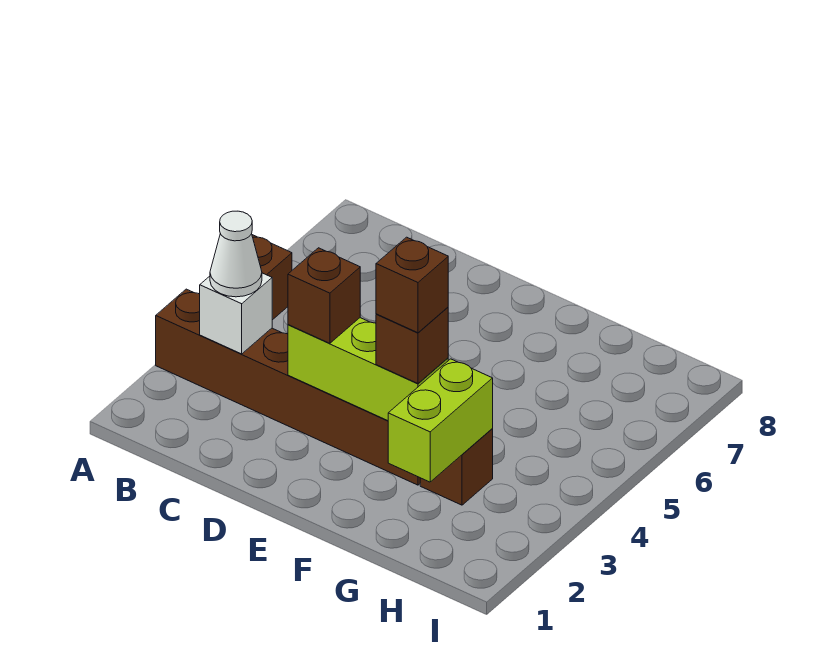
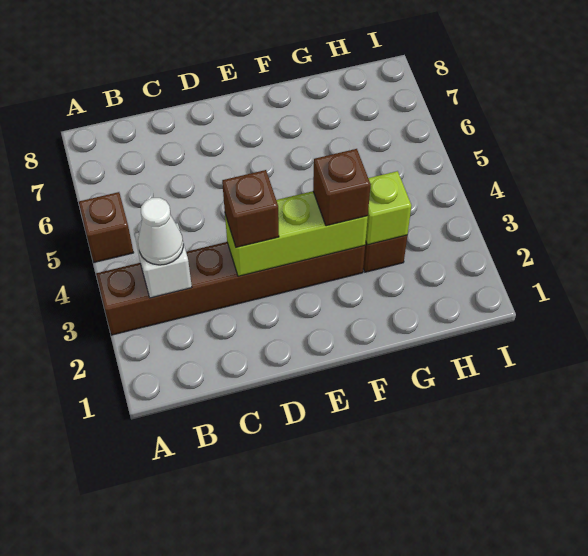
brown 1x1 brick [376,237,448,333] -> none
lime 1x2 brick [388,359,493,482] -> lime 1x1 brick [366,171,411,245]

